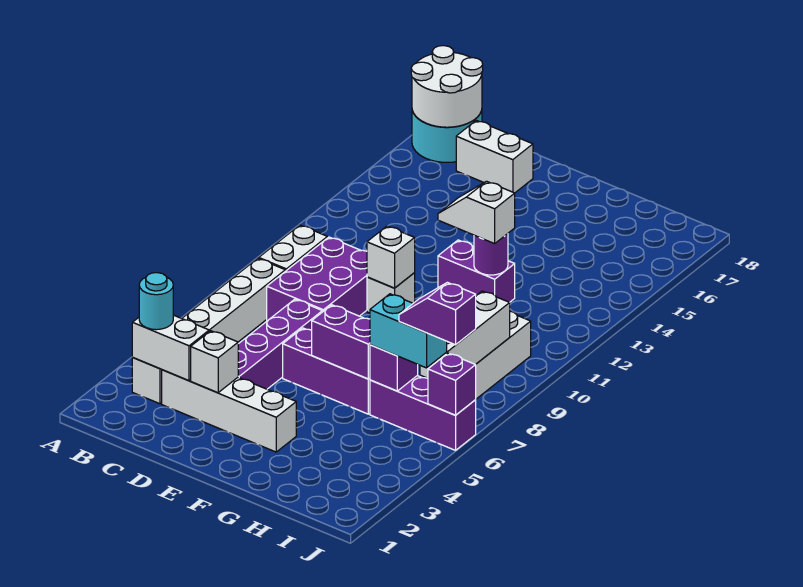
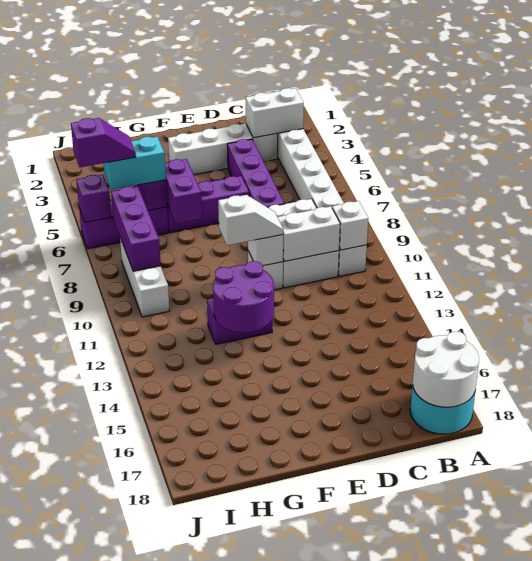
cyan 1x1 round brick [139,273,173,330] -> none
purple 2x3 brick [267,237,367,321] -> white 2x3 brick [268,199,339,288]
white 1x2 brick [456,120,533,193] -> white 1x2 brick moved to [278,206,340,261]
white 1x1 brick [191,331,238,393] -> white 1x1 brick moved to [332,201,368,250]
purple 1x2 brick [312,305,370,379] -> purple 1x2 brick turned to [165,159,202,224]
white 1x2 slope [438,181,515,244] -> white 1x2 slope moved to [218,195,283,245]
purple 1x1 round brick [474,234,508,275] -> purple 2x2 round brick [213,261,274,333]
white 1x3 brick [420,291,510,378] -> purple 1x3 brick [111,186,161,271]

